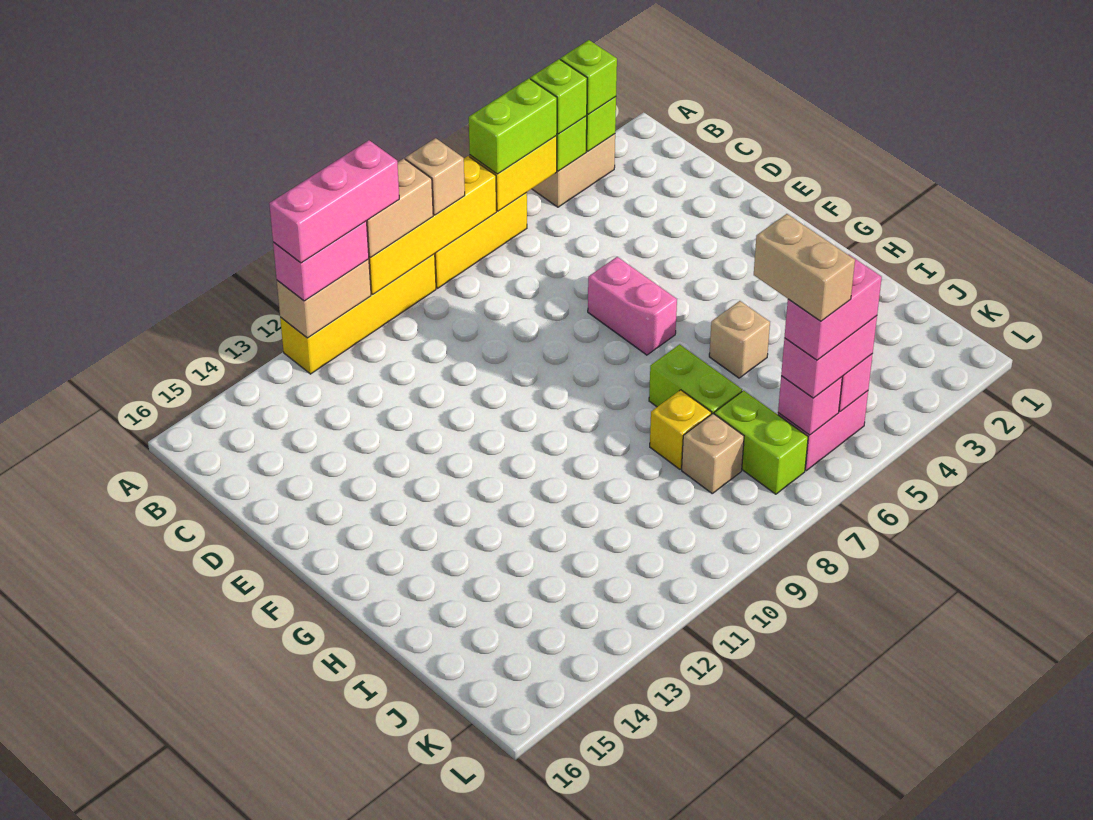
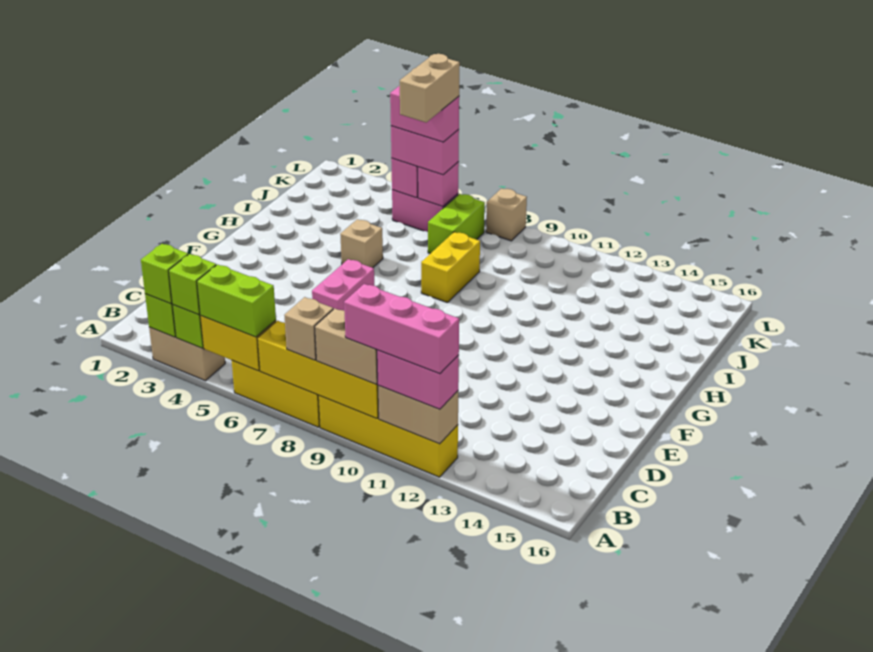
lime 1x2 brick [649,344,742,414] -> none
yellow 1x1 brick [650,390,711,469] -> yellow 1x2 brick [421,232,480,303]
tan 1x1 brick [682,414,744,493] -> tan 1x1 brick moved to [486,189,527,241]

